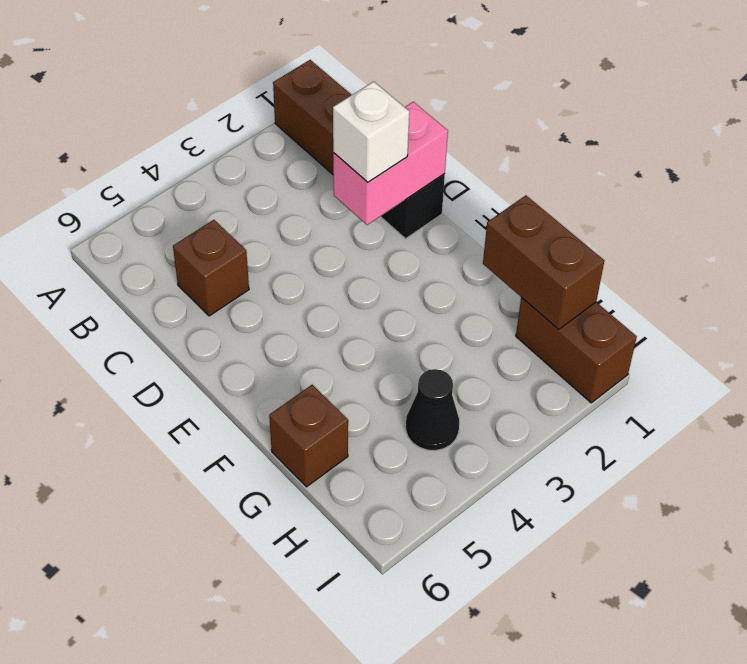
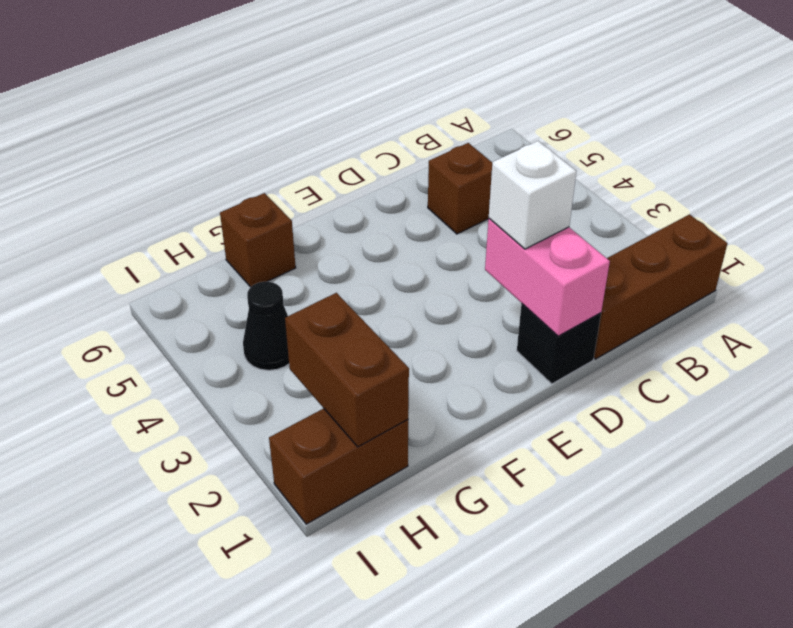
brown 1x2 brick [483,195,604,330] -> brown 1x2 brick turned to [285,293,409,447]

